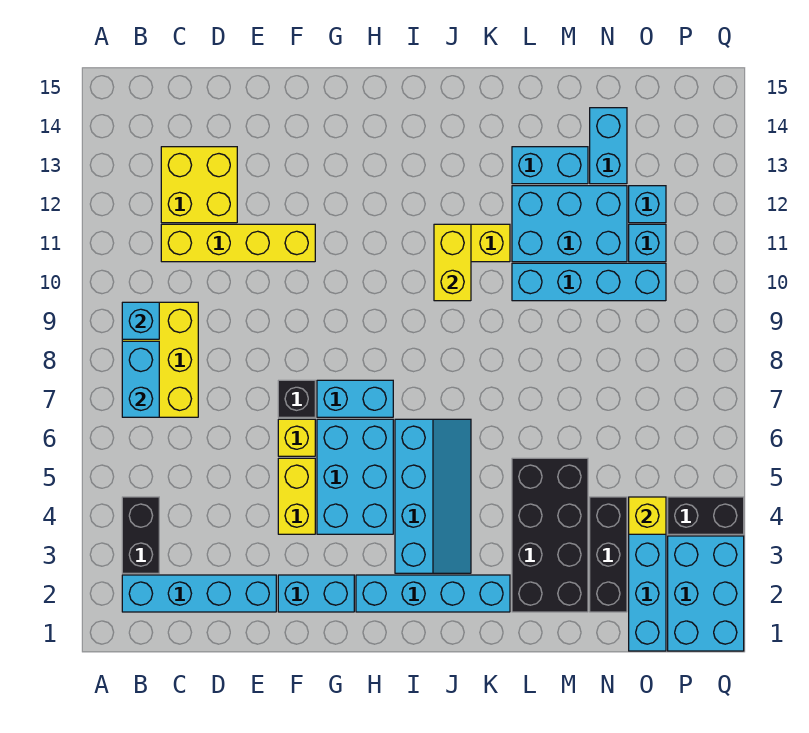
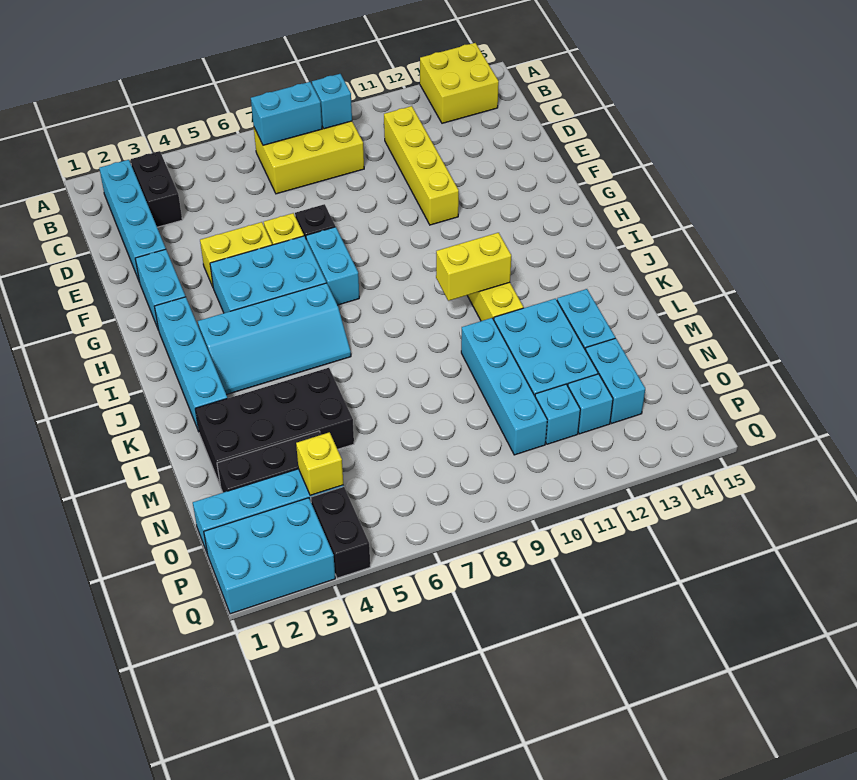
black 1x2 brick [122,497,159,573] -> black 1x2 brick turned to [131,151,182,227]
yellow 2x2 brick [161,147,237,223] -> yellow 2x2 brick moved to [420,43,499,123]
cyan 1x2 brick [590,108,627,184] -> cyan 1x2 brick turned to [586,338,645,424]

